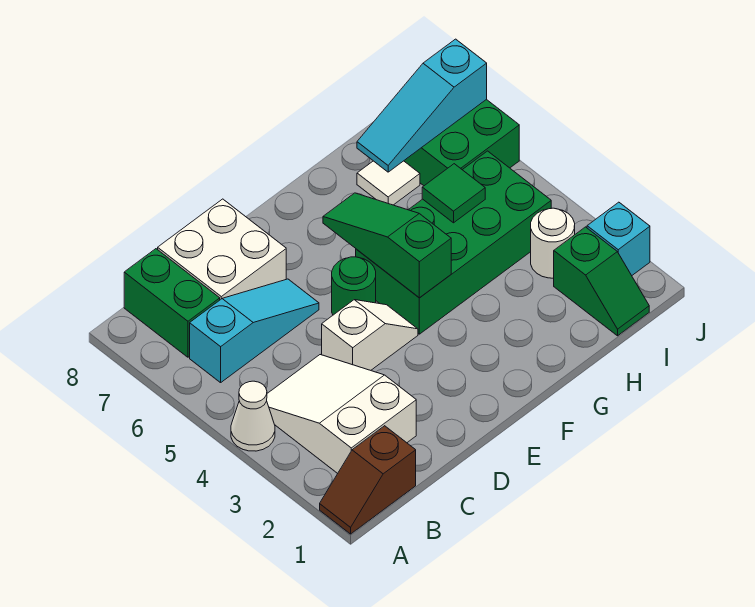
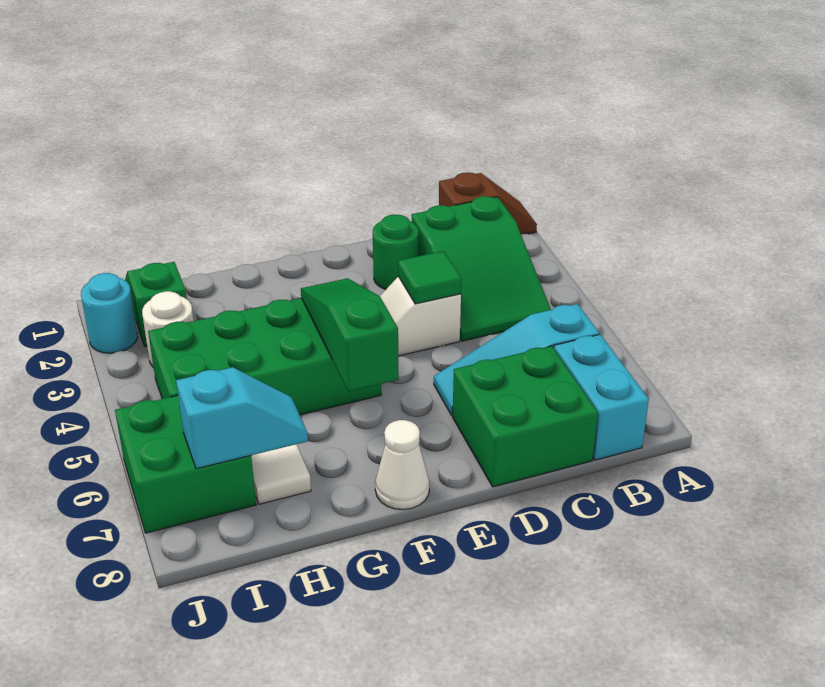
white 1x1 cone [231,381,275,451] -> white 1x1 cone moved to [375,420,429,510]
white 2x3 slope [267,355,416,473] -> green 2x3 slope [412,196,551,341]
green 1x2 brick [124,249,220,357] -> cyan 1x2 brick [554,334,649,460]
white 2x2 brick [158,199,286,300] -> green 2x2 brick [453,346,598,487]
green 1x1 round brick [332,257,376,315] -> green 1x1 round brick moved to [373,215,419,289]
green 1x3 slope [323,193,451,298] -> green 1x3 slope turned to [301,278,399,391]
green 1x1 tile [422,164,485,223] -> green 1x1 tile moved to [398,251,462,304]
cyan 1x3 slope [357,39,487,172] -> cyan 1x2 slope [176,367,308,469]
cyan 1x1 brick [587,202,650,275] -> cyan 1x1 round brick [81,273,138,353]

